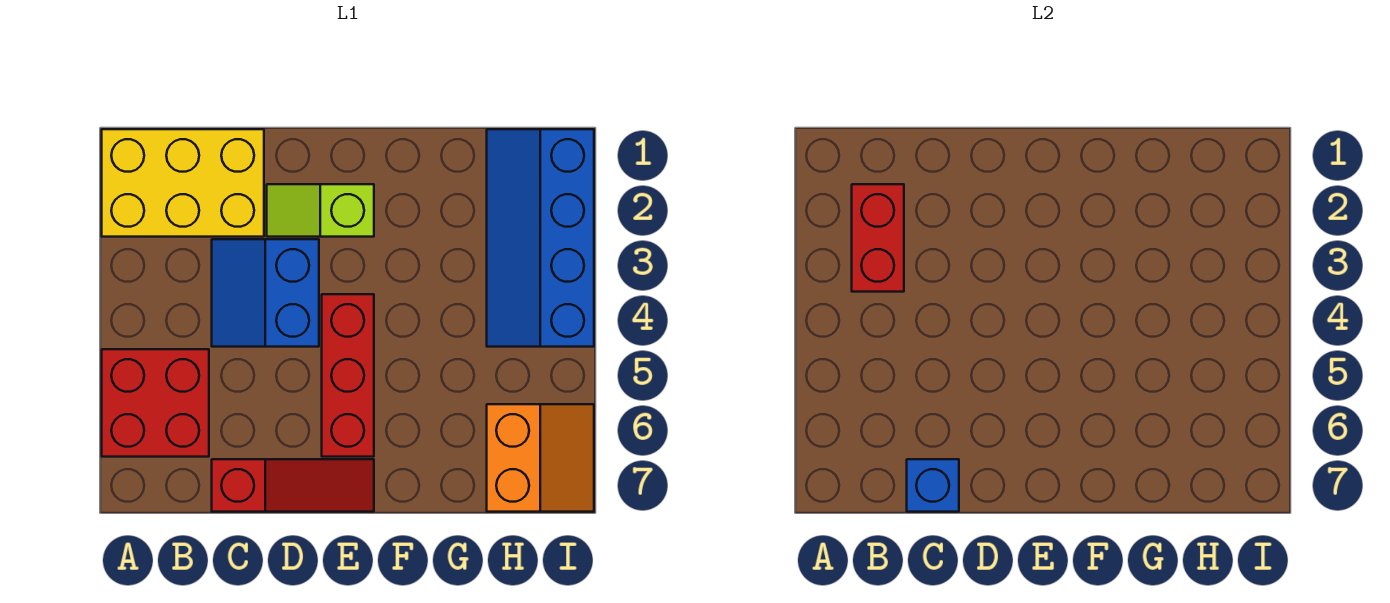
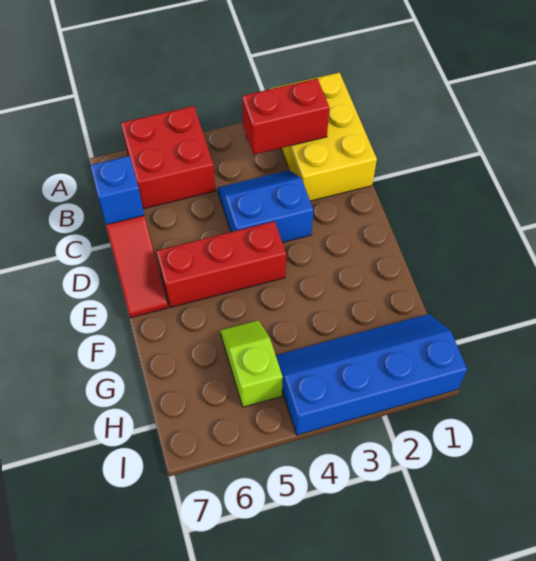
lime 1x2 slope [267,184,374,237] -> lime 1x2 slope moved to [220,320,283,407]
orange 2x2 slope [487,404,594,512] -> none

